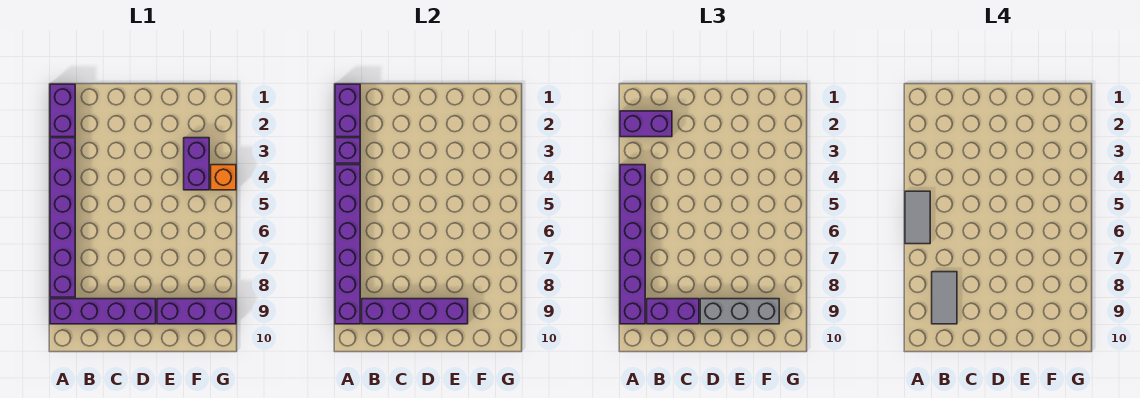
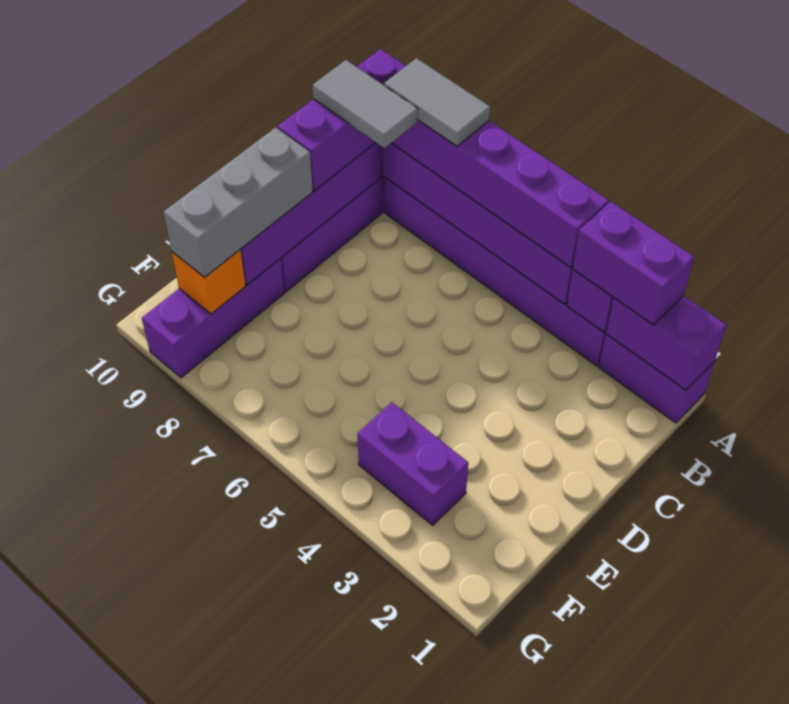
purple 1x2 brick [620,111,672,137] -> purple 1x2 brick turned to [573,202,694,325]
grey 1x2 tile [905,191,930,244] -> grey 1x2 tile moved to [384,58,490,146]
orange 1x1 brick [211,165,236,190] -> orange 1x1 brick moved to [172,250,246,314]

